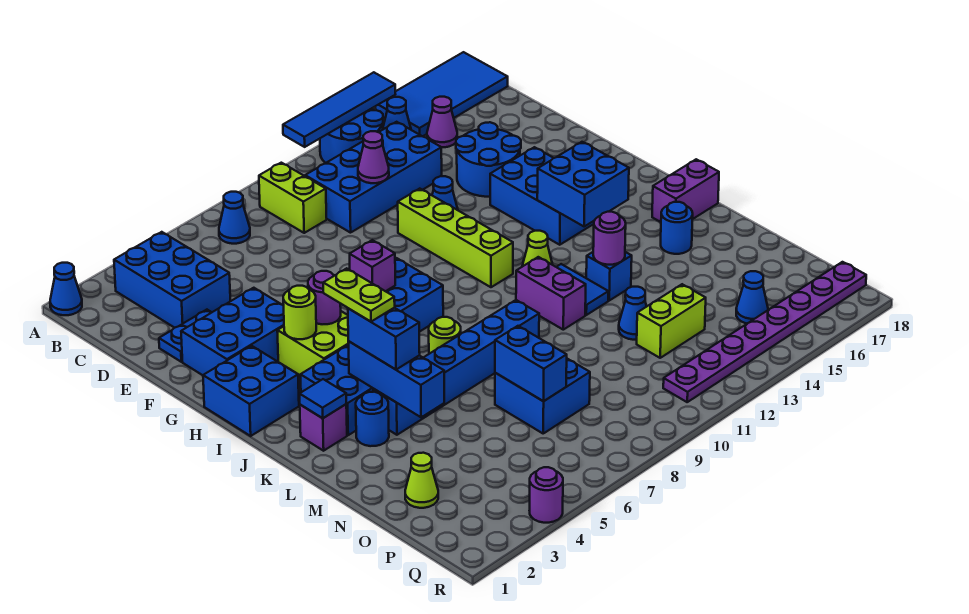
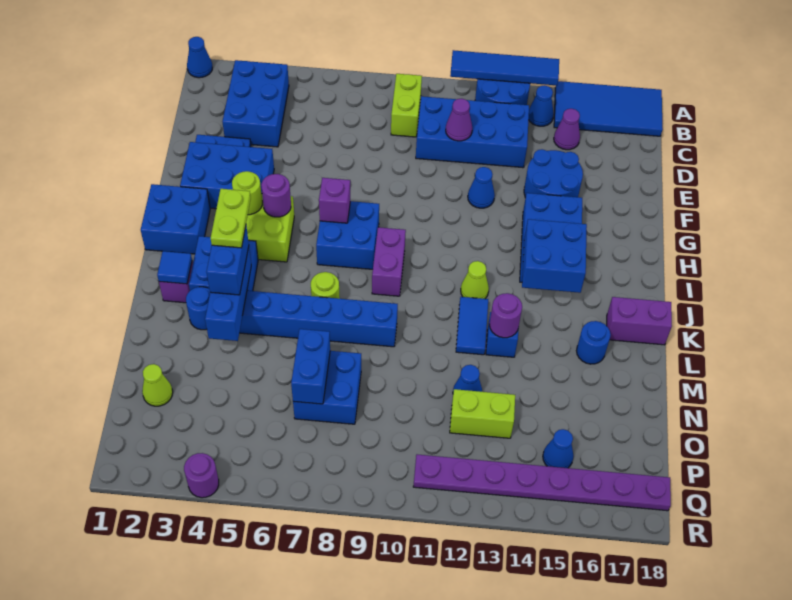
blue 1x1 cone [219,192,250,244] -> none
lime 1x4 brick [398,189,513,287] -> none
purple 1x2 brick [516,257,586,330] -> purple 1x2 brick moved to [372,227,406,296]

